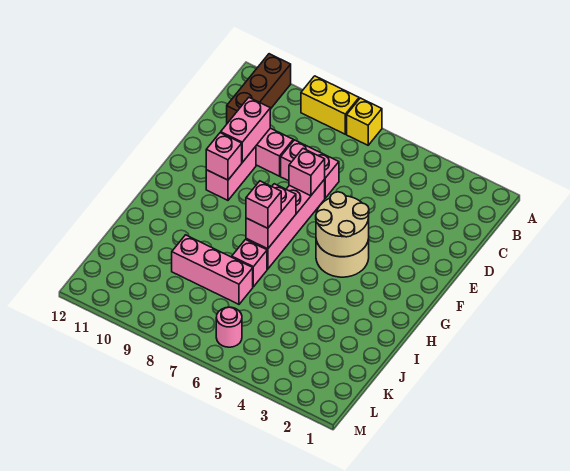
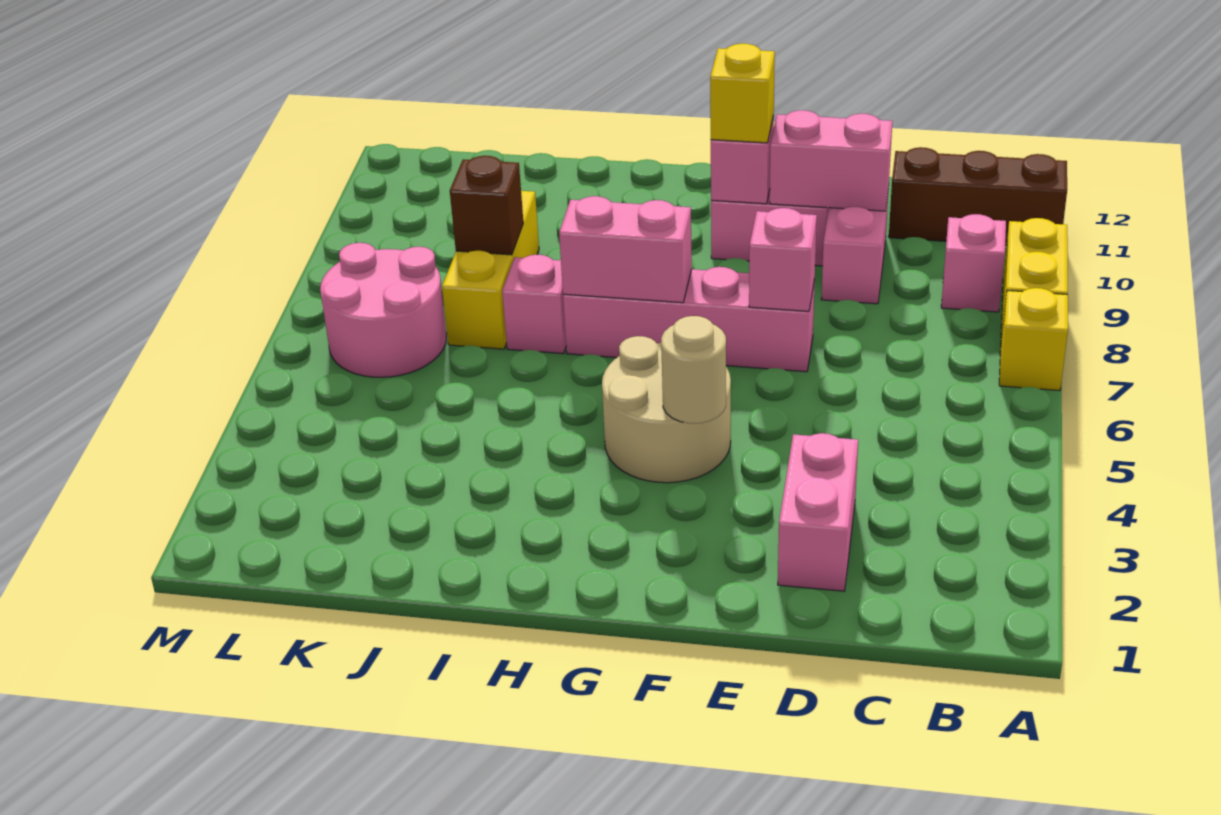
pink 1x2 brick [281,140,339,198] -> pink 1x2 brick moved to [778,433,858,591]
tan 2x2 round brick [316,192,369,257] -> tan 1x1 round brick [661,316,726,424]
none -> yellow 1x1 brick [710,44,775,143]
pink 1x1 brick [246,181,281,228] -> pink 1x1 brick moved to [941,214,1006,312]
pink 1x3 brick [172,235,253,304] -> yellow 1x3 brick [442,191,539,349]
none -> brown 1x1 brick [450,156,523,255]
pink 1x1 round brick [216,307,242,347] -> pink 2x2 round brick [320,243,446,377]

